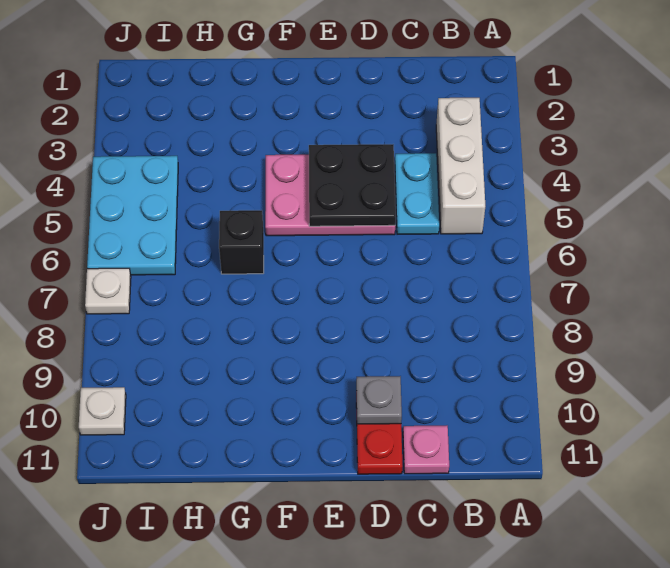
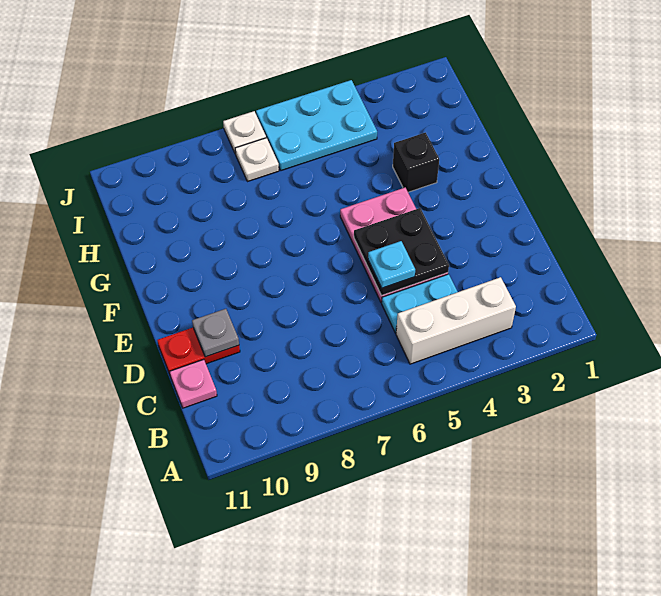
none -> cyan 1x1 plate [368,241,415,288]
black 1x1 brick [219,210,264,274] -> black 1x1 brick moved to [393,133,439,192]
white 1x1 plate [79,387,126,435] -> white 1x1 plate moved to [235,138,279,181]

